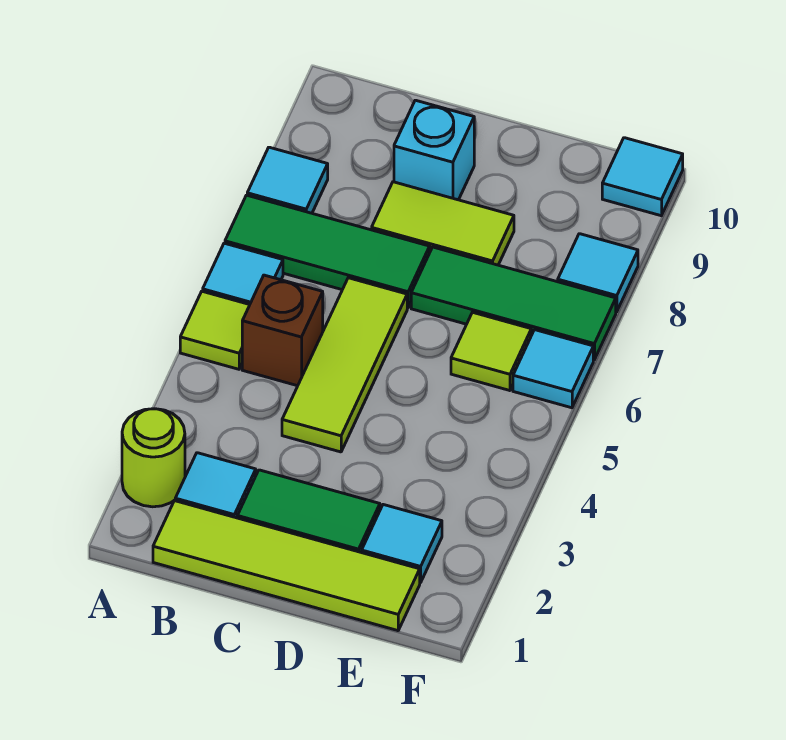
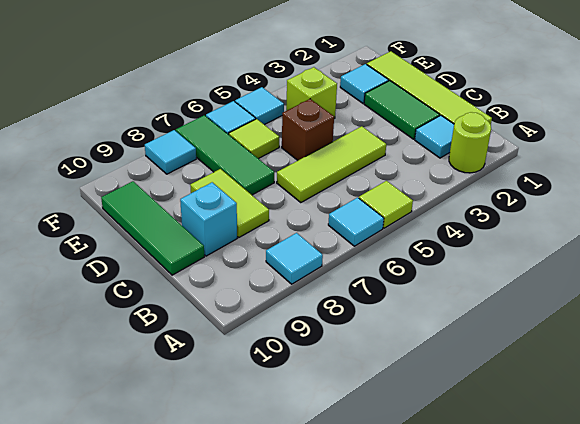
green 1x3 tile [225,195,430,308] -> green 1x3 tile moved to [101,181,204,275]
brown 1x1 brick [242,275,323,386] -> brown 1x1 brick moved to [282,99,334,160]
none -> lime 1x1 brick [286,67,337,119]
cyan 1x1 tile [602,138,683,216] -> cyan 1x1 tile moved to [235,87,284,125]

